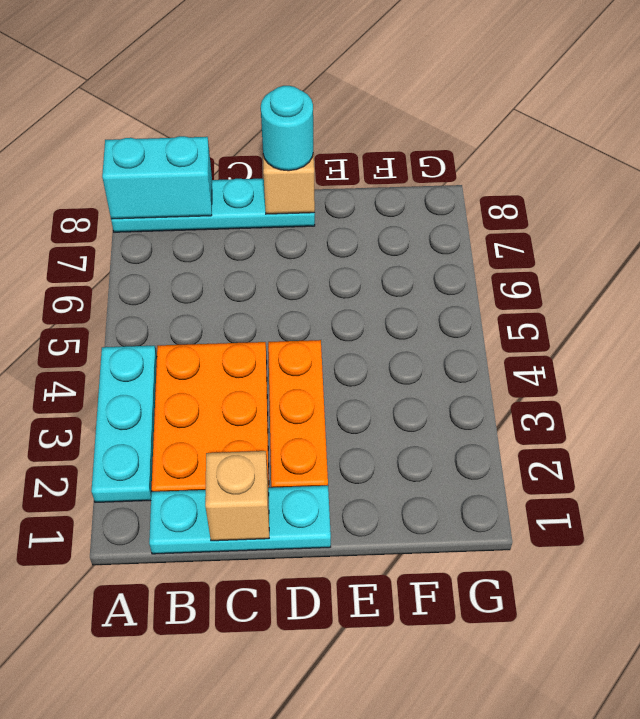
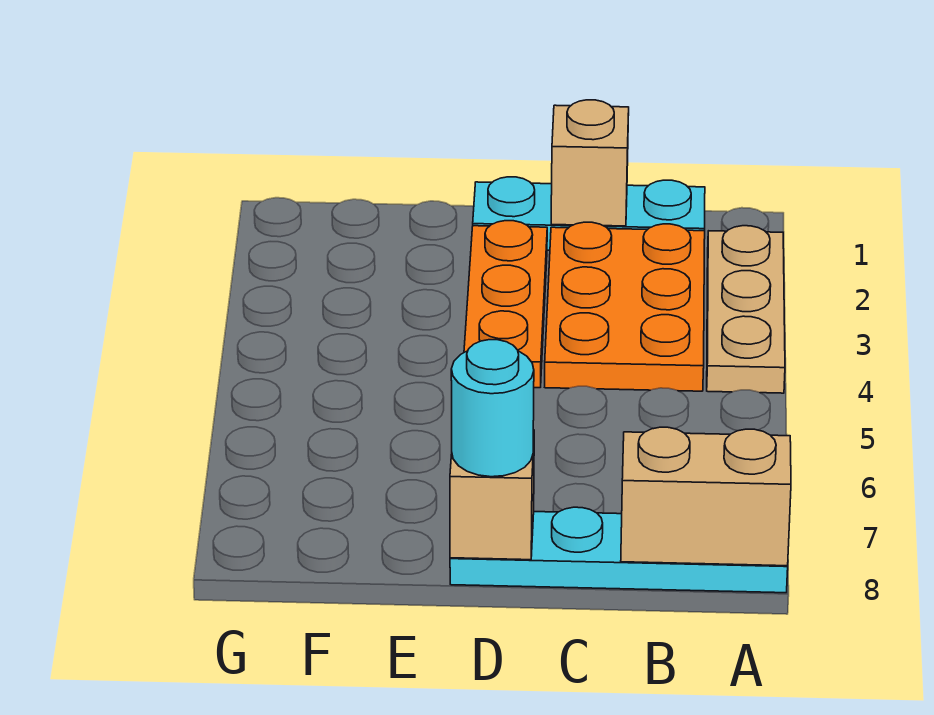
cyan 1x3 plate [91,346,157,502] -> tan 1x3 plate [707,226,785,393]
cyan 1x2 brick [102,136,212,219] -> tan 1x2 brick [621,427,791,566]

